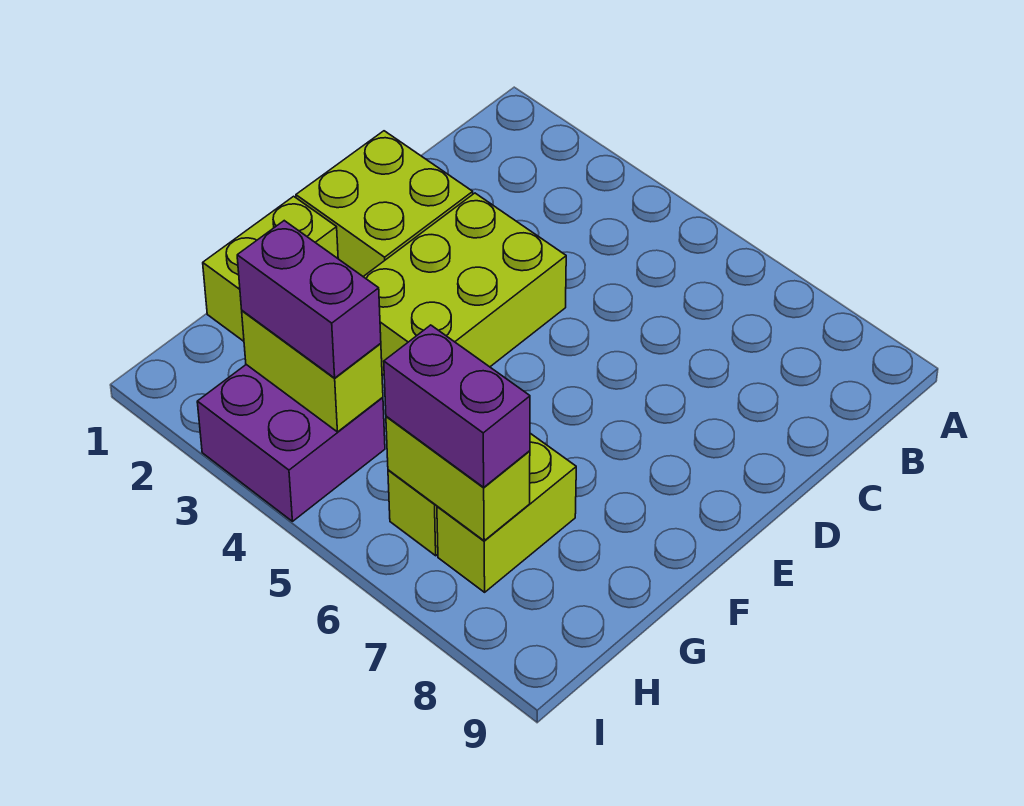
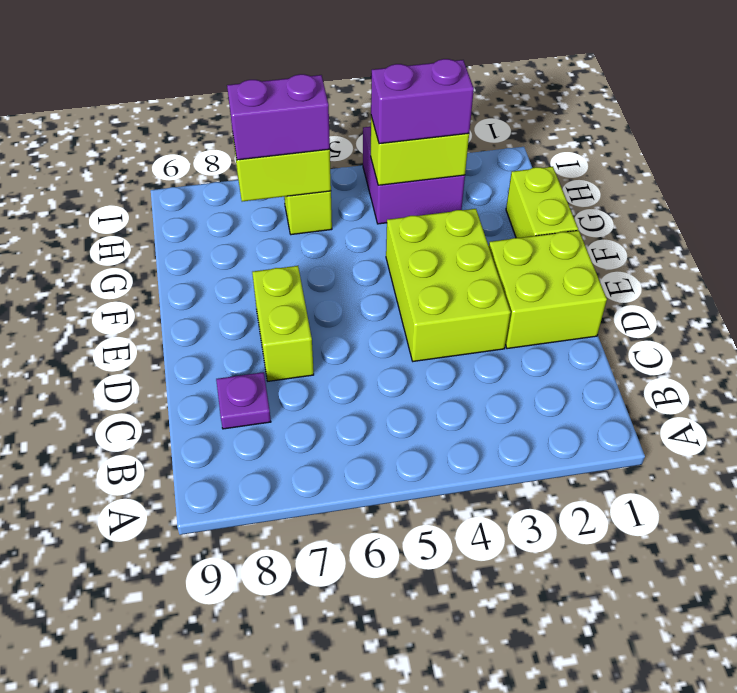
none -> purple 1x1 plate [216,372,271,429]
lime 1x2 brick [437,433,576,592] -> lime 1x2 brick moved to [252,266,314,381]

